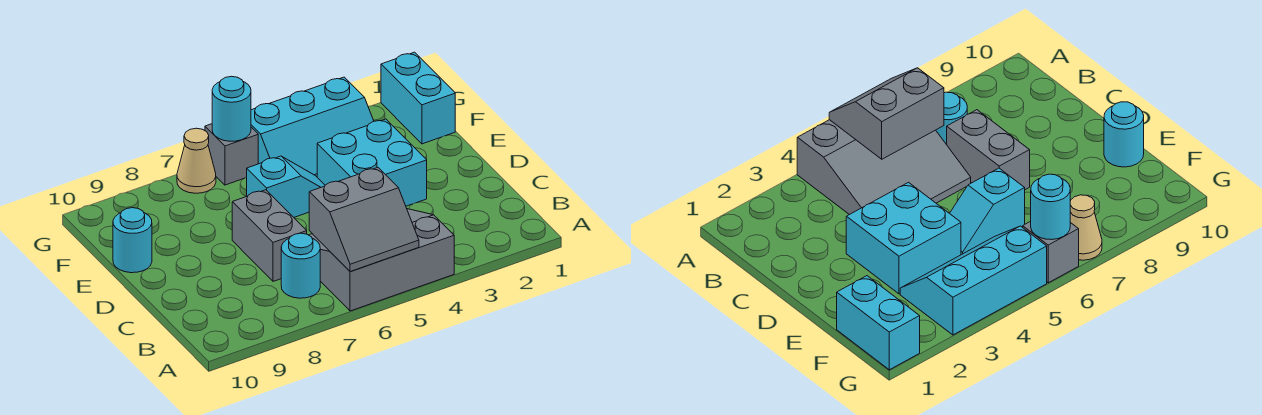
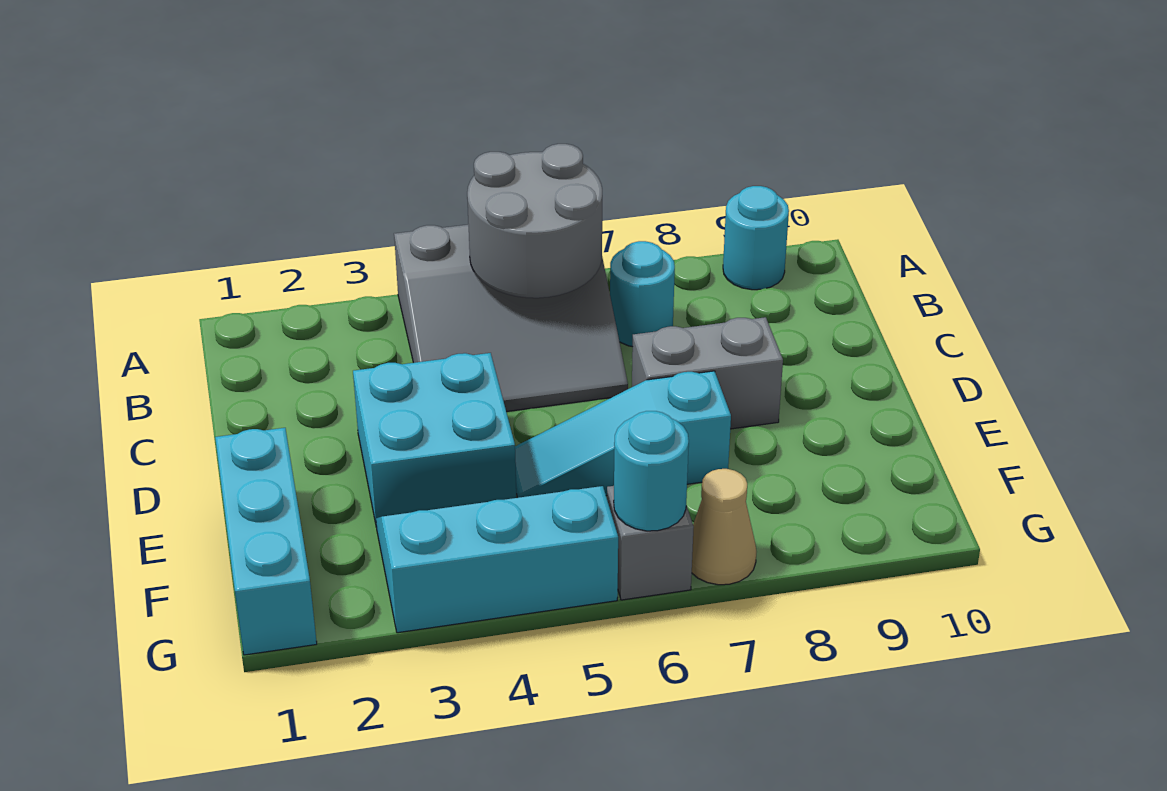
grey 2x2 slope [309,168,419,272] -> grey 2x2 round brick [467,144,602,298]
grey 1x2 brick [232,190,307,281] -> grey 1x2 brick turned to [632,317,783,429]
cyan 1x2 slope [247,156,325,217] -> cyan 1x3 slope [515,371,731,498]
cyan 1x1 round brick [113,208,152,273] -> cyan 1x1 round brick moved to [723,186,789,290]
cyan 1x2 brick [381,52,455,144] -> cyan 1x3 brick [215,428,317,655]

